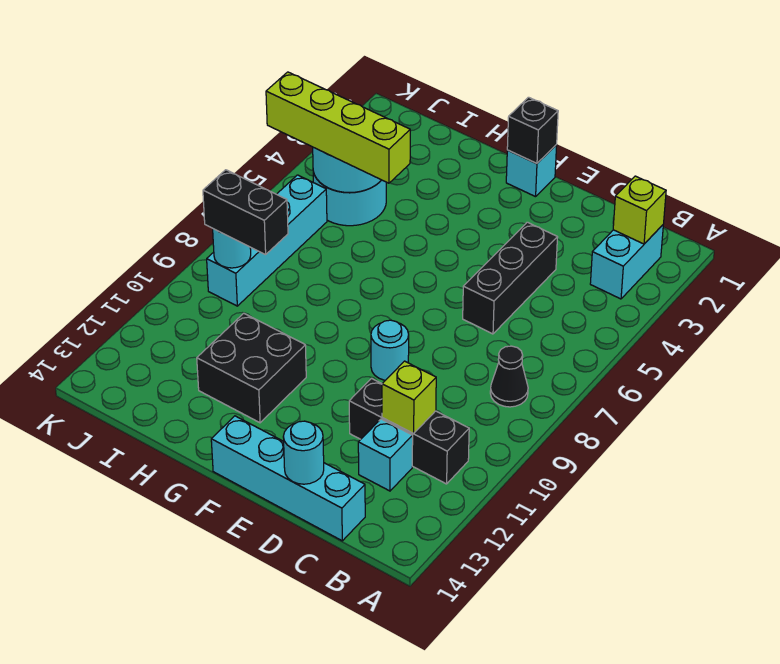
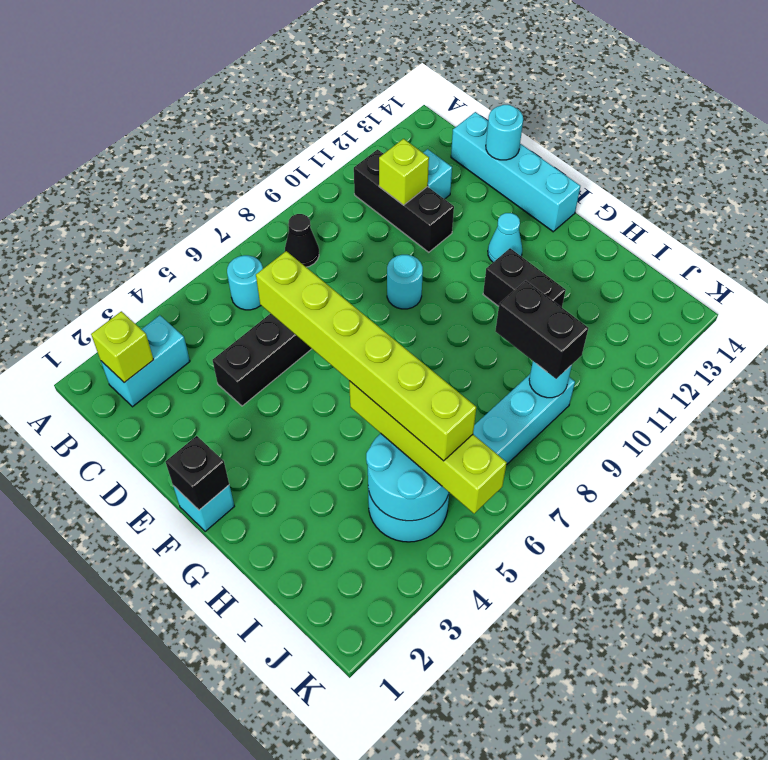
none -> cyan 1x1 round brick [227,255,263,310]
none -> lime 1x6 brick [256,251,476,461]
none -> cyan 1x1 cone [488,213,522,262]
black 2x2 brick [197,313,306,423] -> black 1x2 brick [483,248,566,307]

